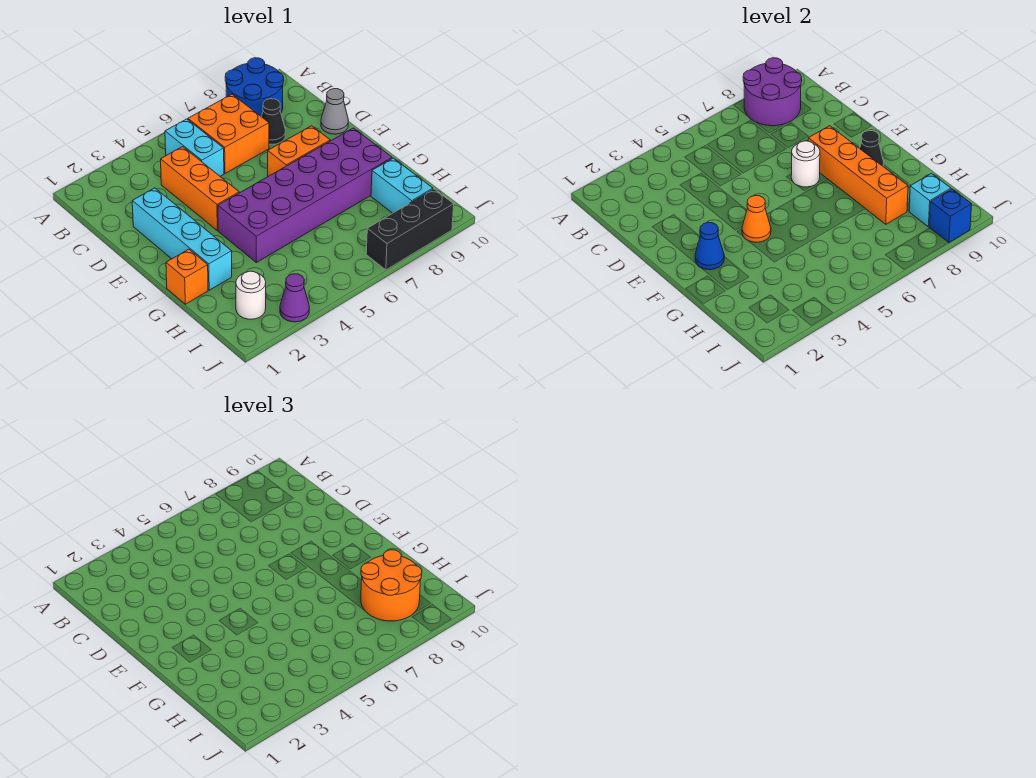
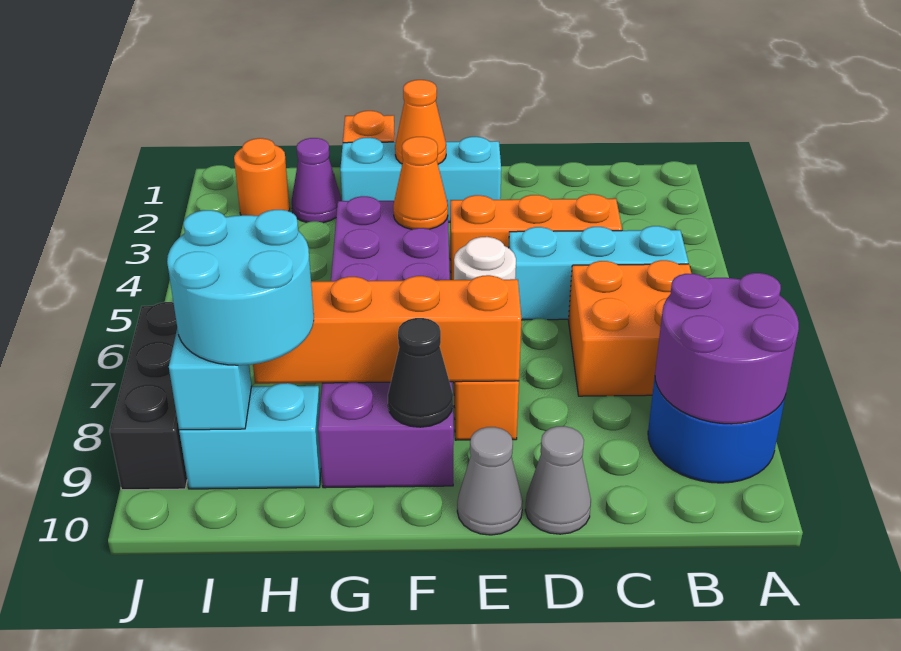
cyan 1x2 brick [165,119,224,176] -> cyan 1x3 brick [509,226,689,320]
black 1x1 cone [262,99,285,144] -> none
cyan 1x4 brick [132,188,232,290] -> cyan 1x3 brick [340,137,501,222]
none -> grey 1x1 cone [457,427,523,535]
blue 1x1 cone [695,222,724,270] -> orange 1x1 cone [395,80,446,164]
orange 2x2 round brick [361,550,422,621] -> cyan 2x2 round brick [167,210,314,365]
white 1x1 round brick [236,271,266,319] -> orange 1x1 round brick [234,138,290,216]
purple 1x1 cone [280,274,309,322] -> purple 1x1 cone moved to [292,138,342,223]
blue 1x1 brick [929,189,972,243] -> none

